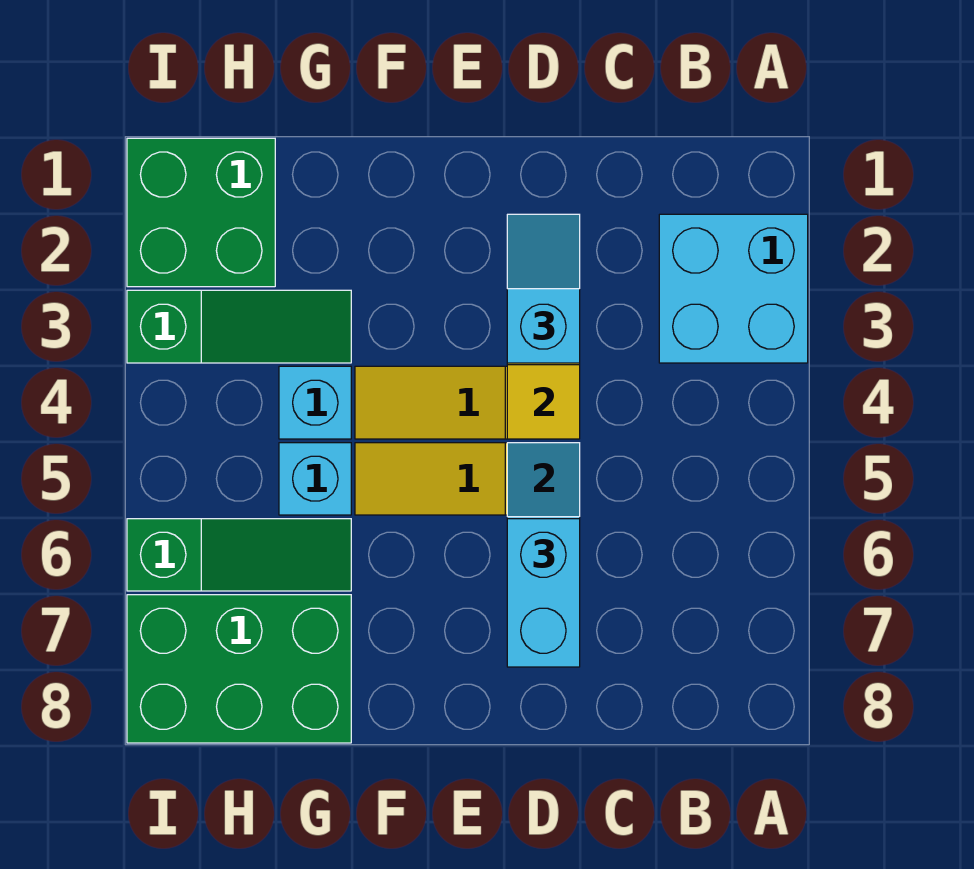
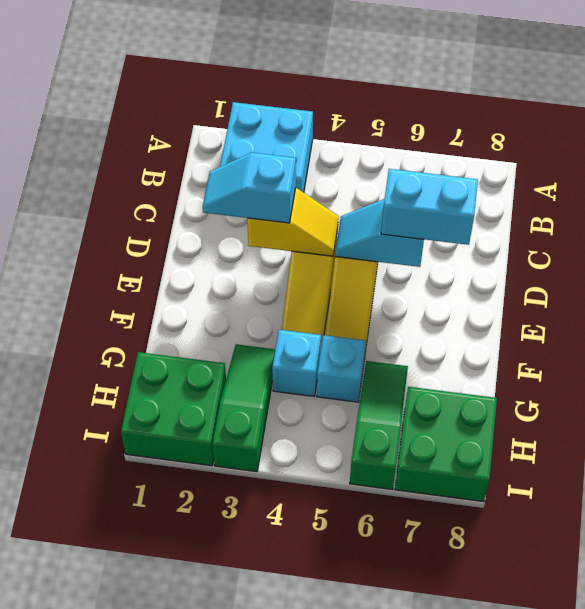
green 2x3 brick [127,595,351,743] -> green 2x2 brick [395,387,497,502]

